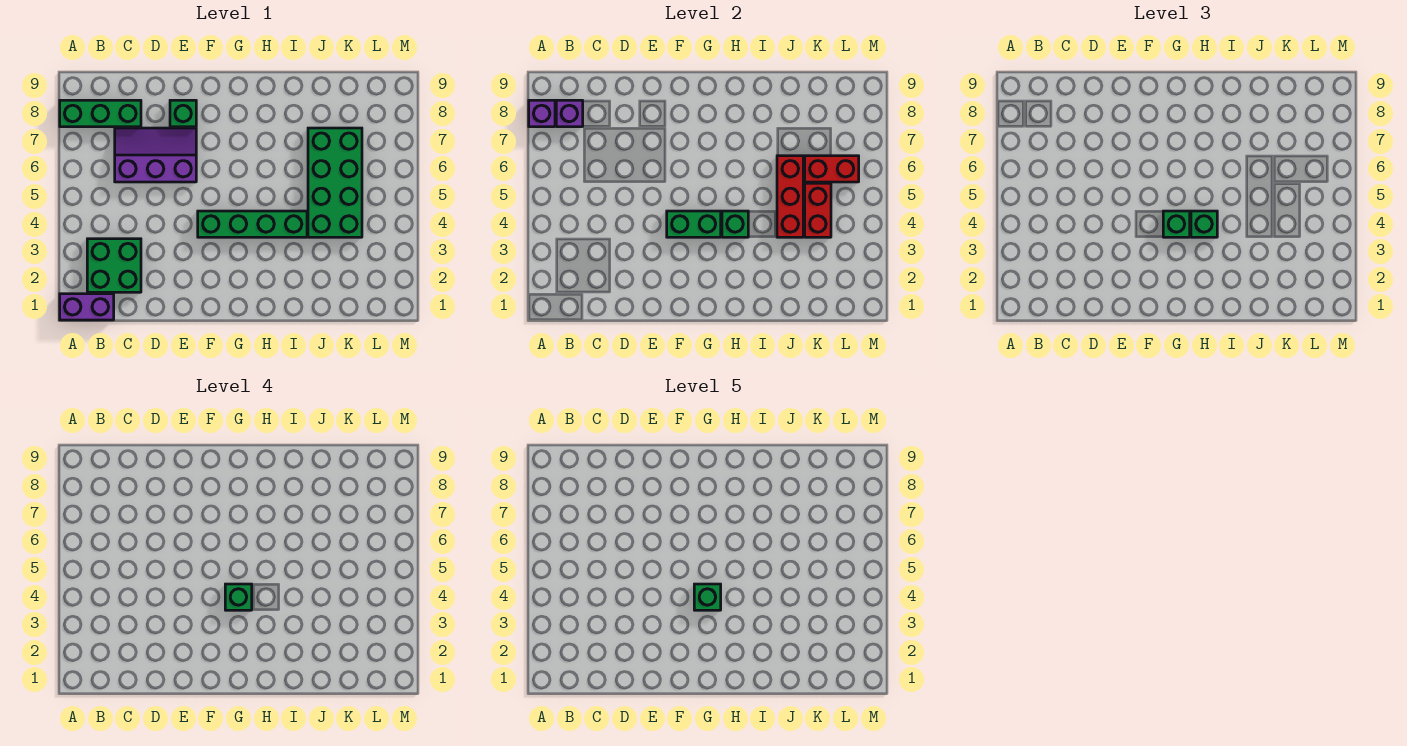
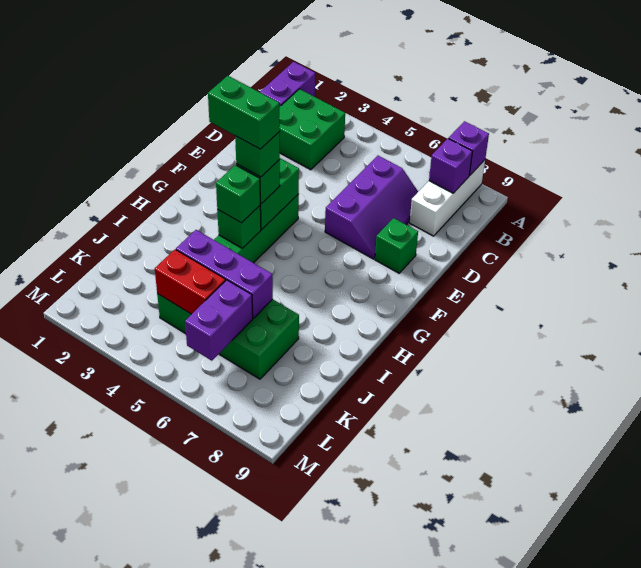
green 1x3 brick [60,100,141,127] -> white 1x3 brick [410,160,485,236]
green 1x1 brick [694,584,721,610] -> green 1x2 brick [208,76,280,149]
red 1x3 brick [777,156,803,237] -> purple 1x3 brick [176,230,273,318]
red 1x2 brick [805,156,859,182] -> purple 1x2 brick [185,280,253,361]

